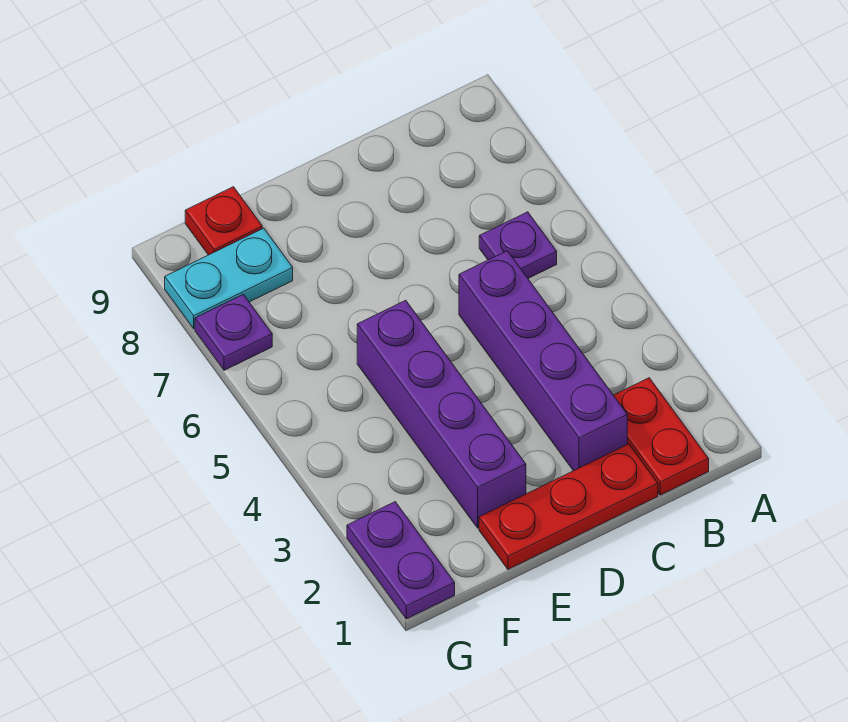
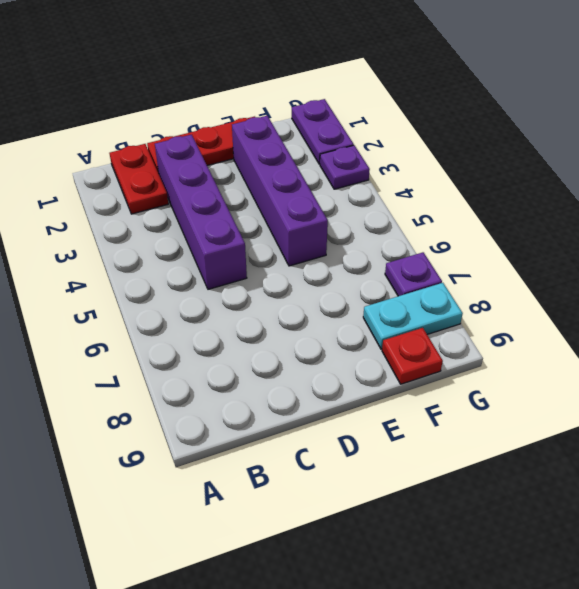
purple 1x1 plate [479,212,557,278] -> purple 1x1 plate moved to [320,145,370,189]

